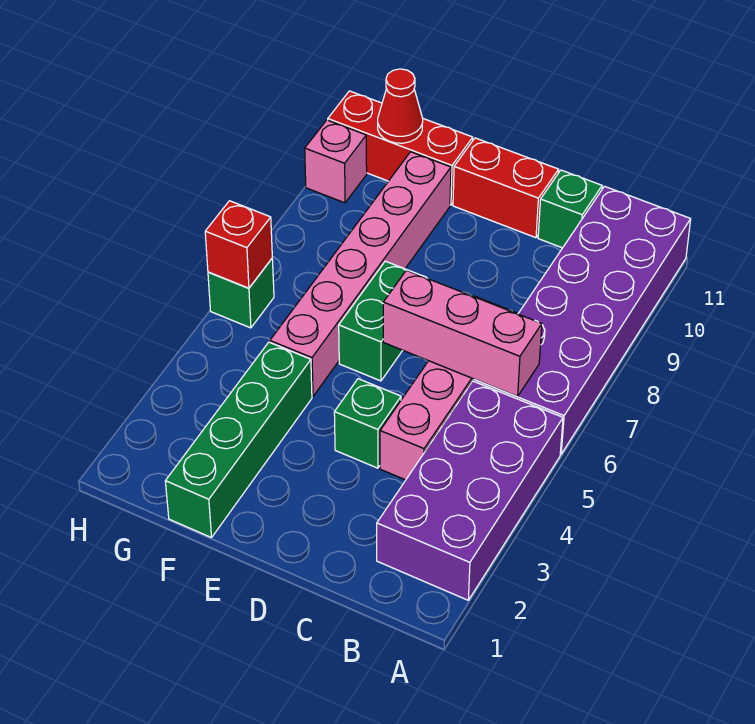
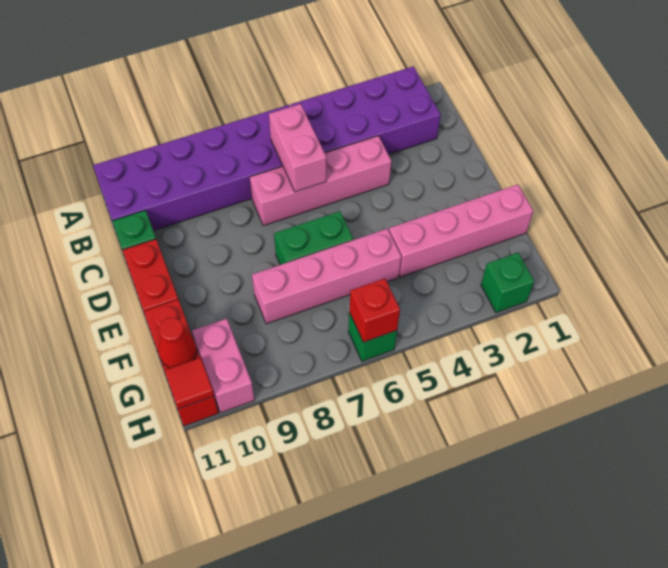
pink 1x3 brick [383,270,542,396] -> pink 1x2 brick [269,104,326,192]
green 1x1 brick [334,379,401,468] -> green 1x1 brick moved to [481,253,534,313]
green 1x4 brick [165,342,312,538] -> pink 1x4 brick [389,185,533,277]
pink 1x6 brick [270,152,451,396] -> pink 1x4 brick [252,229,401,324]
pink 1x1 brick [305,120,367,203] -> pink 1x2 brick [192,319,255,413]
none -> red 1x1 tile [164,358,214,409]

